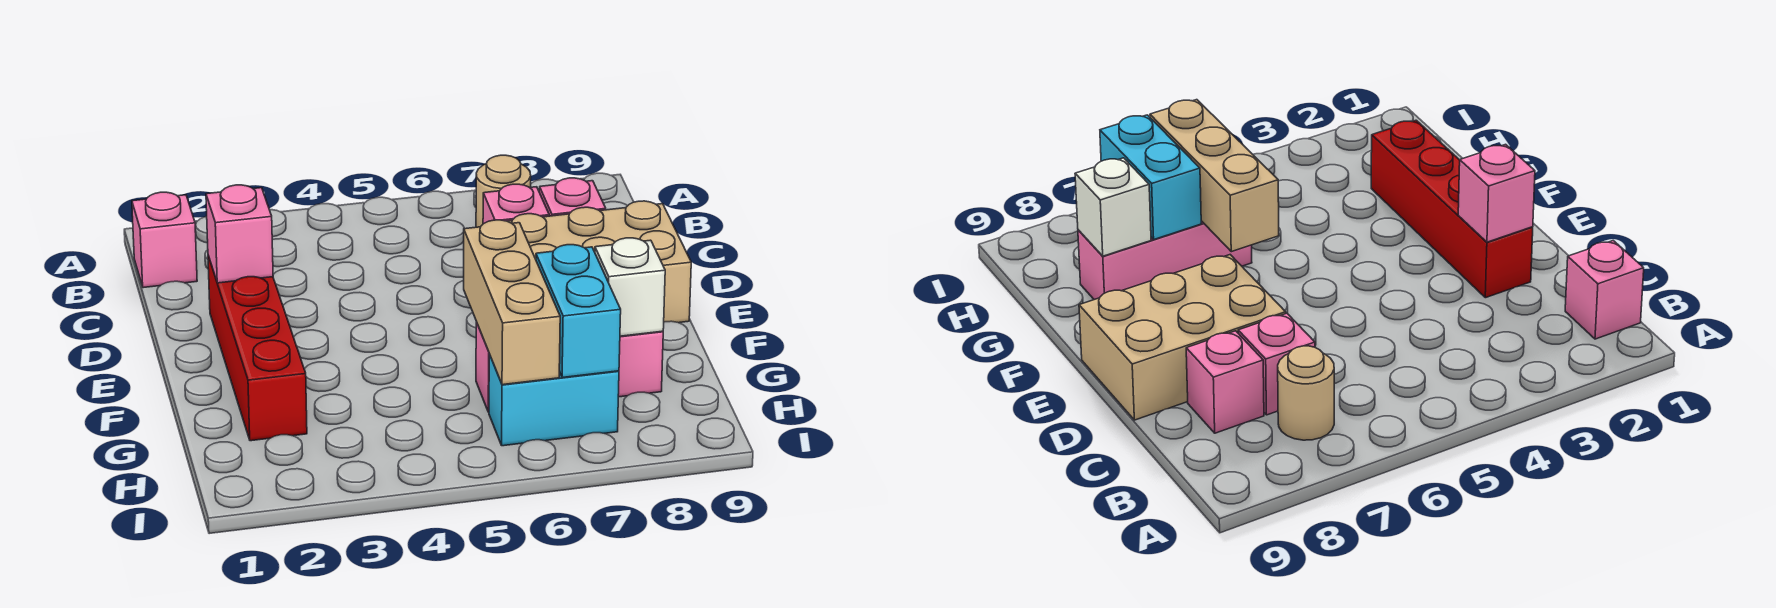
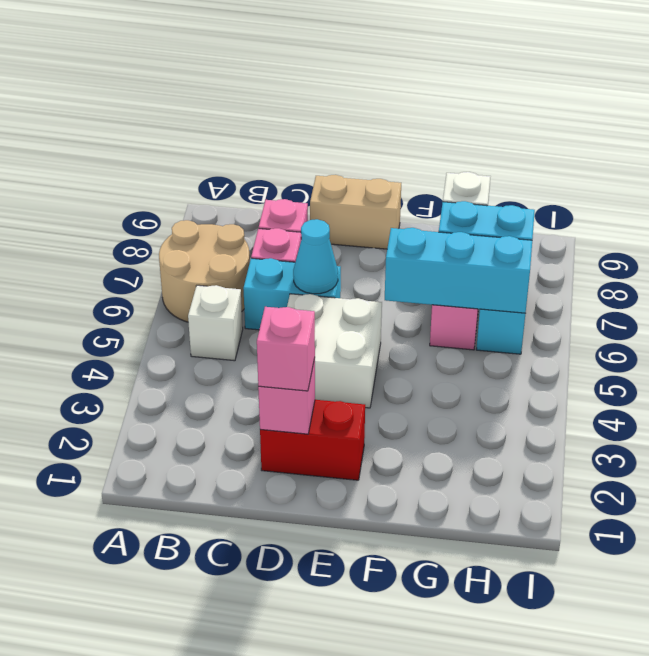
pink 1x1 brick [132,192,197,288] -> pink 1x1 brick moved to [257,307,315,391]
none -> white 1x1 brick [188,285,243,361]
tan 1x1 round brick [476,155,531,227] -> tan 2x2 round brick [159,220,250,322]
none -> cyan 1x2 brick [243,258,341,330]
red 1x4 brick [208,256,307,441] -> red 1x2 brick [260,400,365,480]
none -> white 2x2 brick [287,294,382,408]
none -> cyan 1x1 cone [293,219,338,294]
tan 2x3 brick [507,201,691,323] -> tan 1x2 brick [310,175,401,249]
tan 1x3 brick [464,220,560,385] -> cyan 1x3 brick [385,228,532,313]

